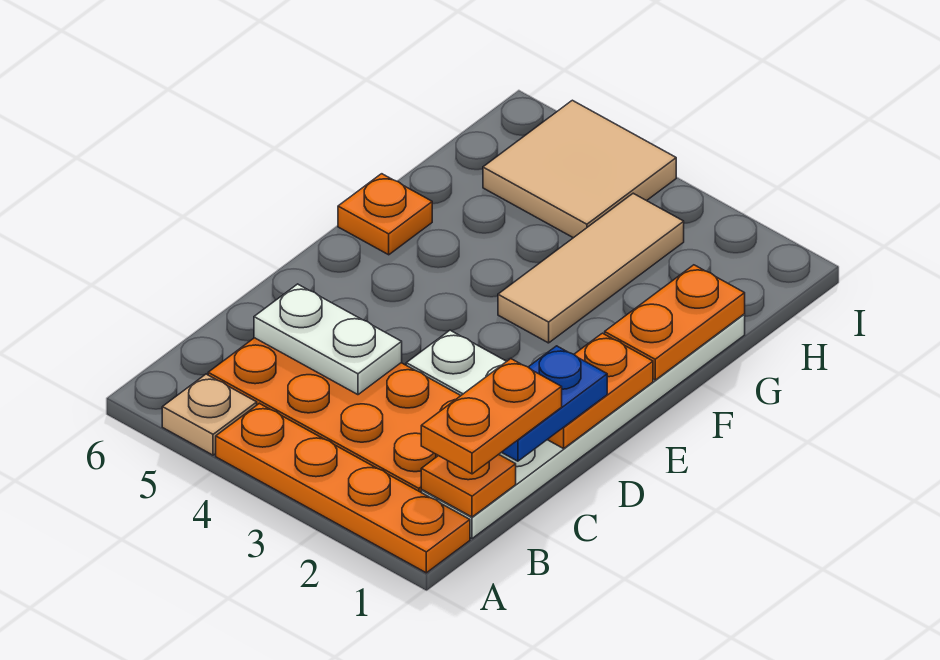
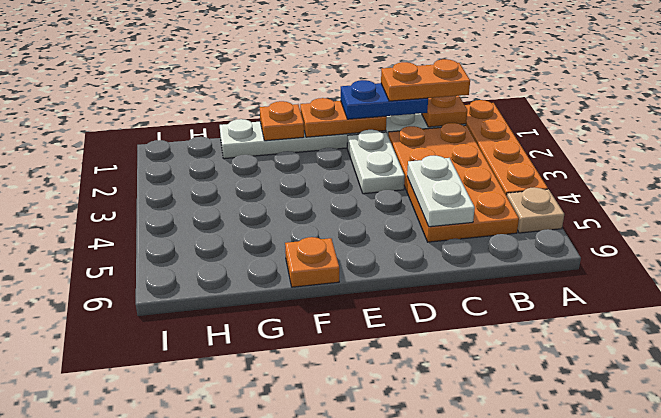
orange 1x2 plate [605,265,745,380] -> orange 1x1 plate [260,101,304,141]
tan 1x3 tile [498,193,684,343] -> none
tan 2x2 tile [483,100,676,238] -> none

